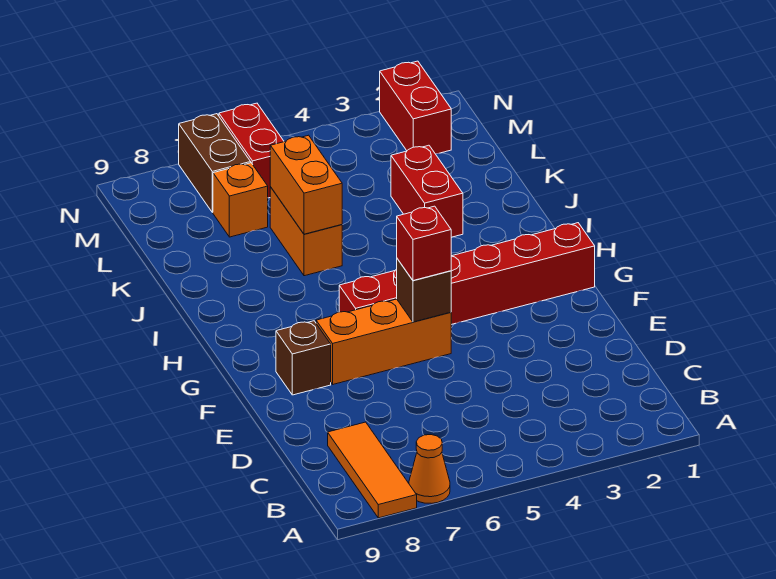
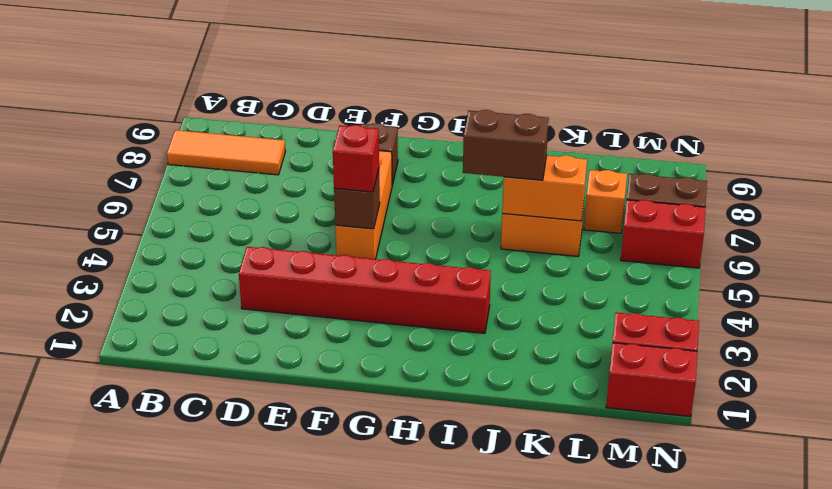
orange 1x1 cone [409,435,450,503] -> none
red 1x6 brick [339,223,595,325] -> red 1x6 brick turned to [239,247,491,333]
none -> brown 1x2 brick [463,110,549,180]
red 1x2 brick [391,145,463,237] -> red 1x2 brick moved to [606,343,697,417]

